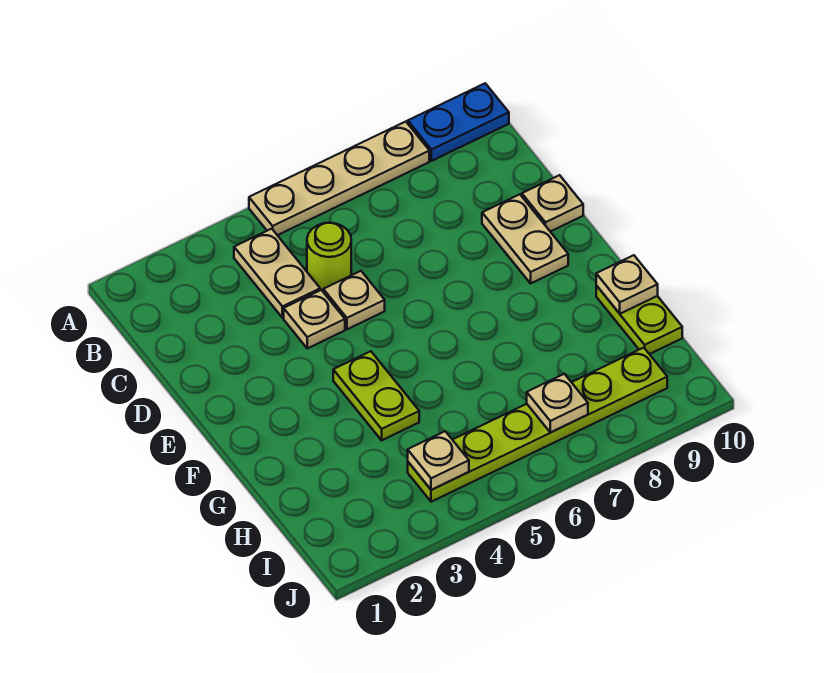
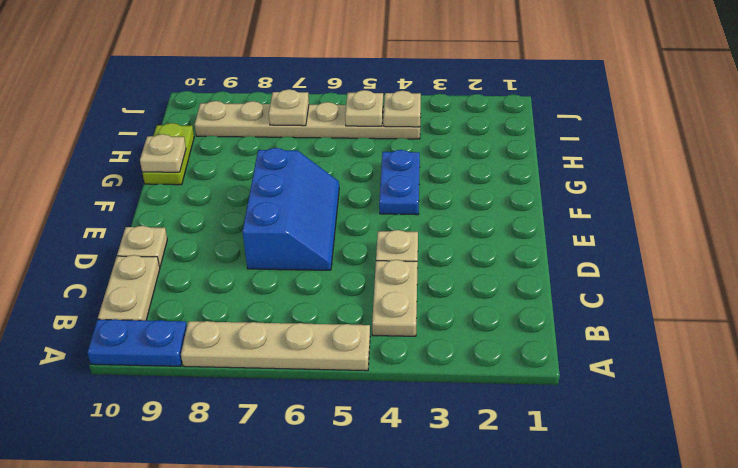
lime 1x1 round brick [307,223,351,291] -> none
tan 1x1 plate [323,271,385,329] -> tan 1x1 plate moved to [345,90,383,126]
none -> blue 2x3 slope [243,148,339,270]
tan 1x2 plate [482,194,568,283] -> tan 1x2 plate moved to [98,255,160,320]
lime 1x2 plate [333,351,419,440] -> blue 1x2 plate [379,150,420,215]
lime 1x6 plate [408,348,667,502] -> tan 1x6 plate [195,101,421,139]

